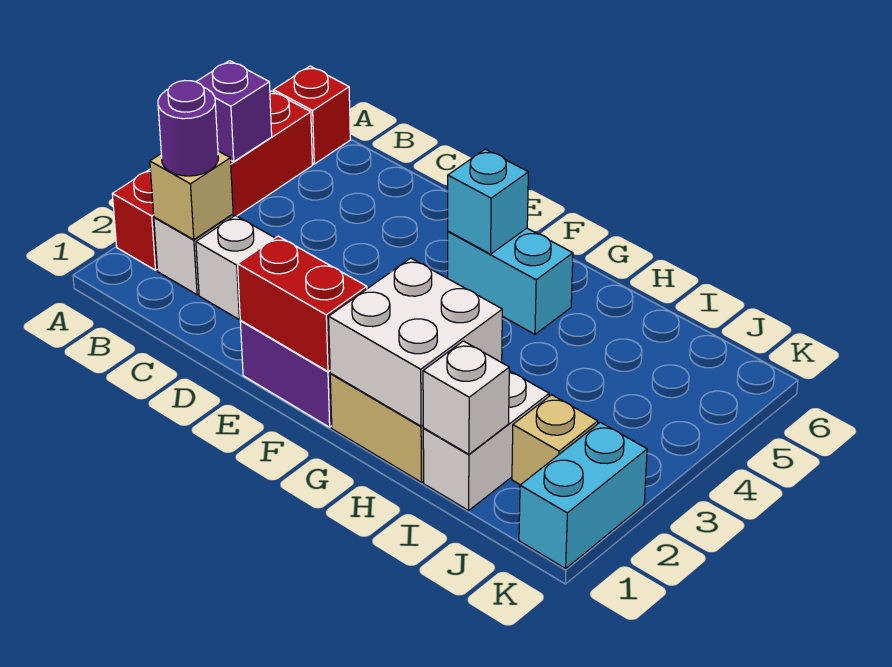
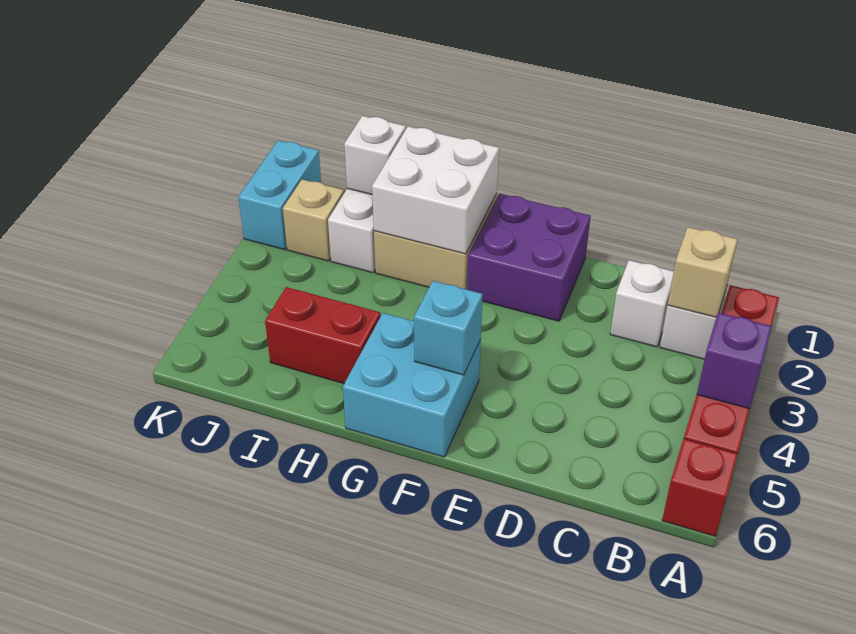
purple 1x1 round brick [158,80,218,176] -> none
red 1x2 brick [238,236,367,371] -> red 1x2 brick moved to [265,287,380,384]
cyan 1x2 brick [448,228,573,334] -> cyan 2x2 brick [343,313,481,457]

